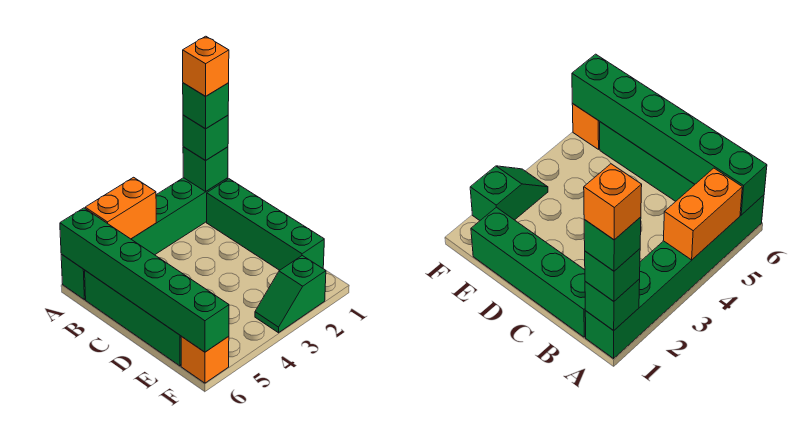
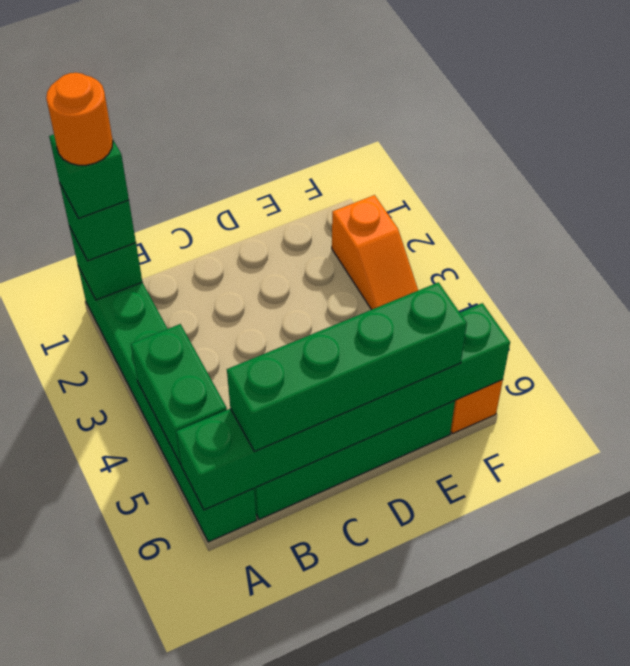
orange 1x1 brick [183,36,229,96] -> orange 1x1 round brick [46,73,113,165]
orange 1x2 brick [85,177,156,239] -> green 1x2 brick [131,324,227,464]
green 1x4 brick [207,179,324,270] -> green 1x4 brick moved to [227,282,467,451]
green 1x2 slope [255,256,326,333] -> orange 1x2 slope [332,195,418,310]

